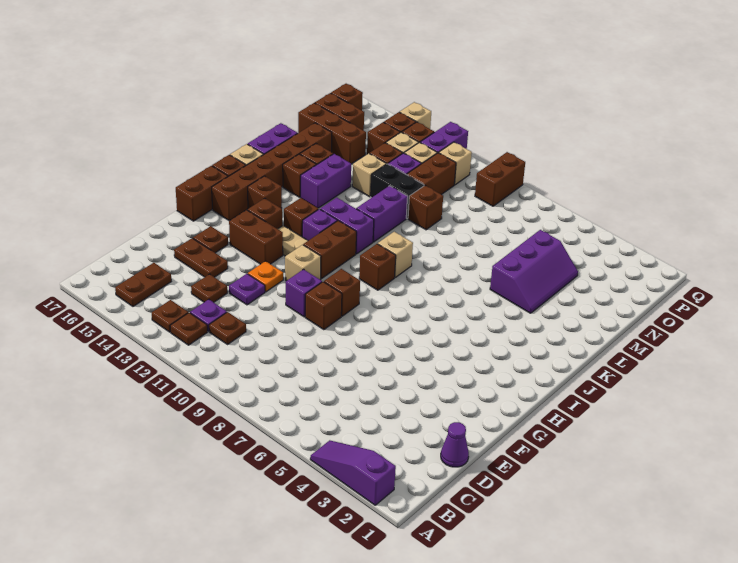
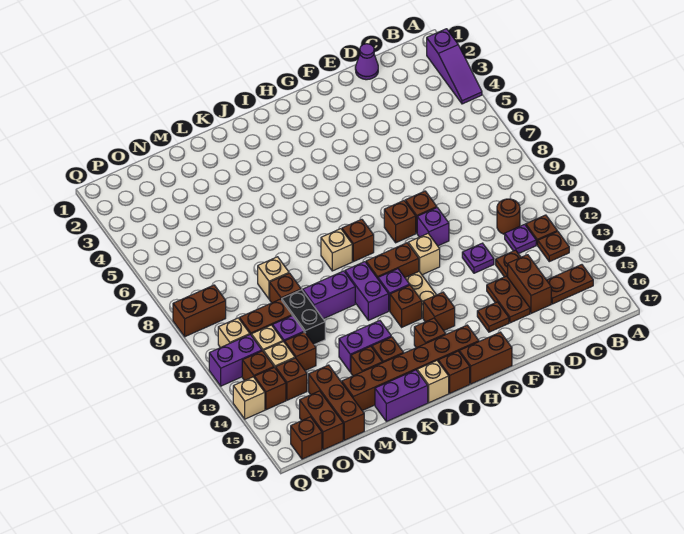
brown 1x1 plate [209,312,246,344] -> brown 1x1 round brick [497,199,520,234]
orange 1x1 plate [248,261,283,292] -> none
brown 1x2 brick [229,210,283,264] -> brown 1x2 brick moved to [508,255,551,313]
purple 2x3 slope [490,230,578,313] -> none
tan 1x1 brick [352,154,386,197] -> tan 1x1 brick moved to [258,257,289,299]

